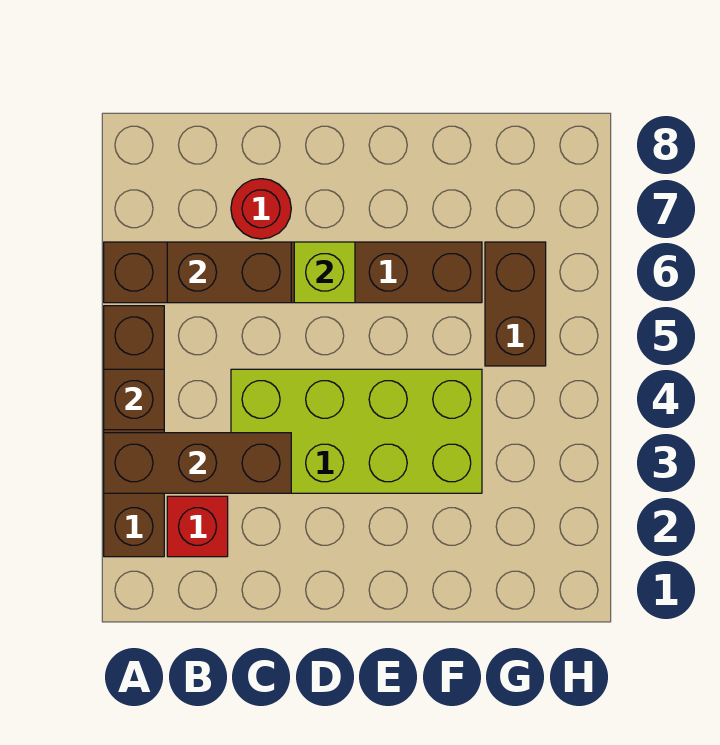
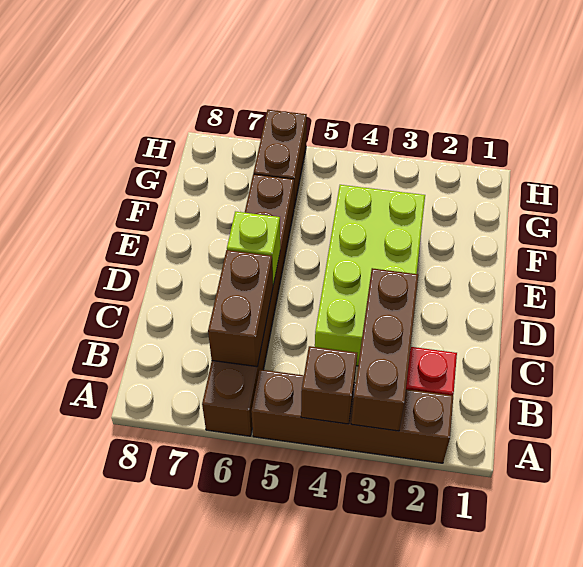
red 1x1 round brick [231,179,291,239] -> none
brown 1x2 brick [485,242,546,366] -> brown 1x2 brick turned to [253,110,307,208]

